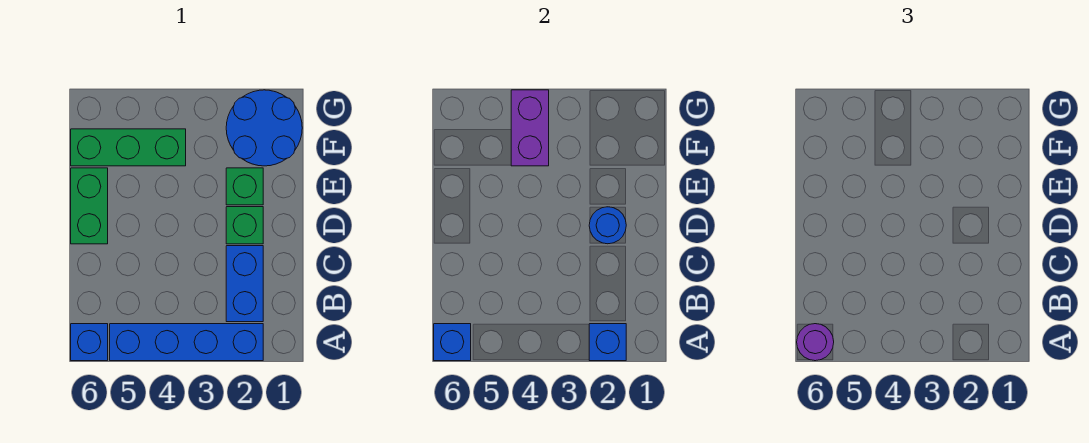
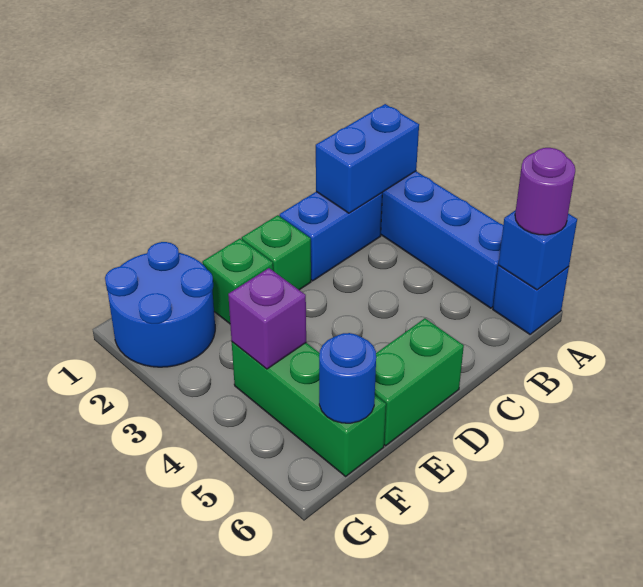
blue 1x1 brick [589,324,626,361] -> blue 1x2 brick [316,104,419,213]
blue 1x1 round brick [589,207,626,244] -> blue 1x1 round brick moved to [319,333,376,423]
purple 1x2 brick [511,90,549,166] -> purple 1x1 brick [228,268,306,369]

